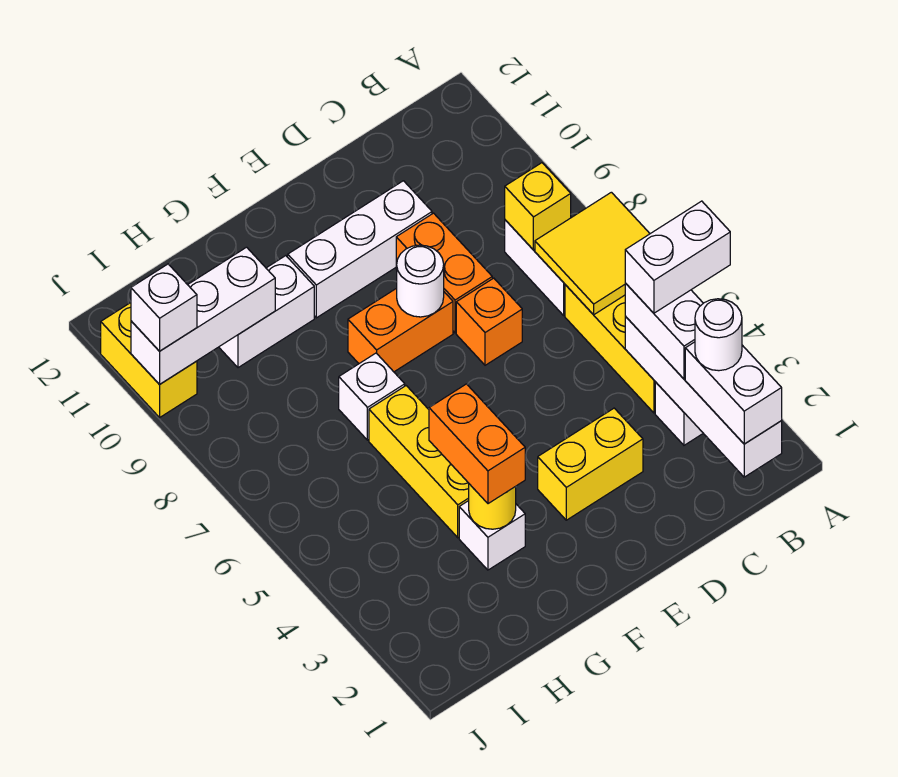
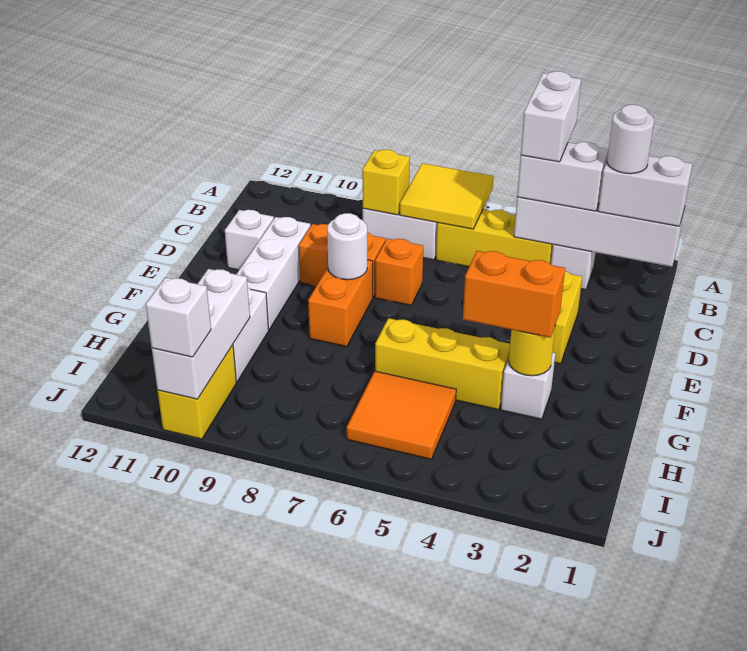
white 1x1 brick [339,353,405,440] -> white 1x1 brick moved to [225,210,274,270]
none -> orange 2x2 tile [347,371,456,459]
yellow 1x2 brick [101,303,197,417] -> yellow 1x2 brick turned to [158,345,236,439]

